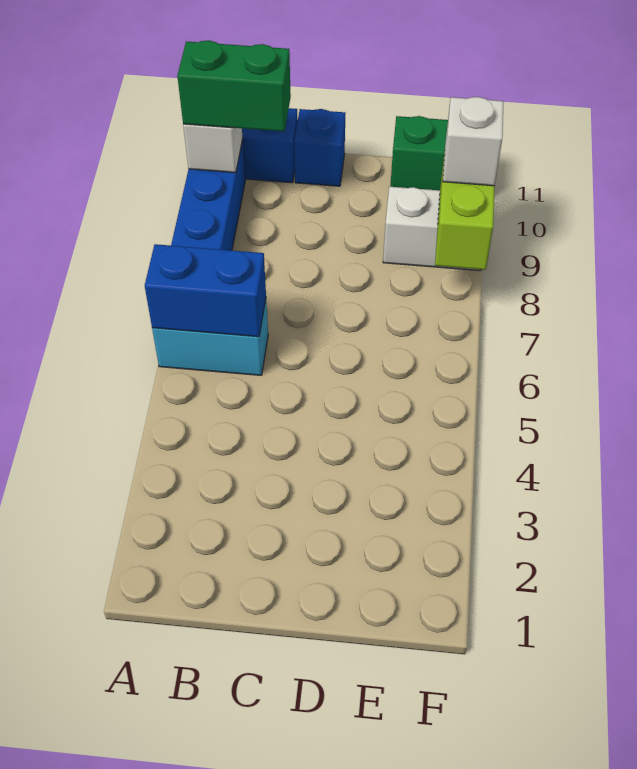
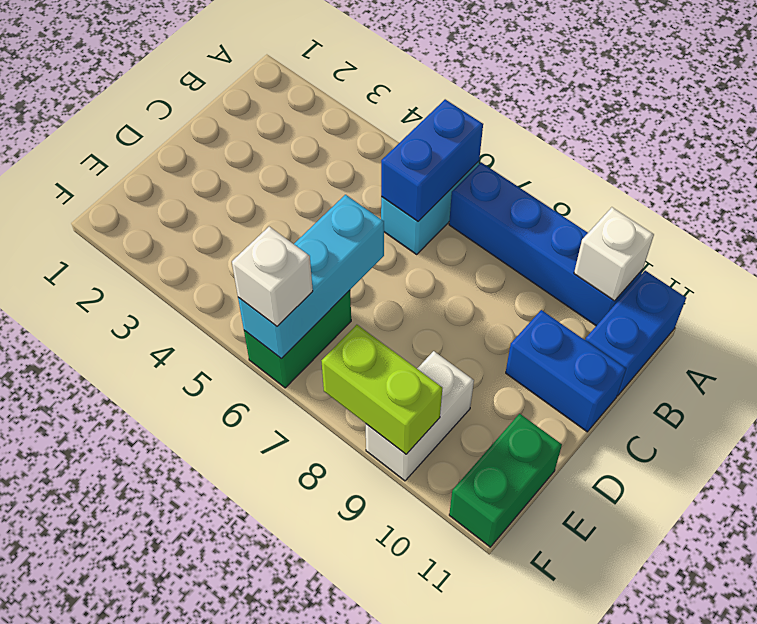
green 1x2 brick [177,40,291,131] -> green 1x2 brick moved to [244,290,351,388]
blue 1x1 brick [294,109,345,186] -> blue 1x2 brick [506,310,626,432]
none -> cyan 1x3 brick [238,195,384,359]
white 1x1 brick [443,97,504,186] -> white 1x1 brick moved to [232,227,313,326]

